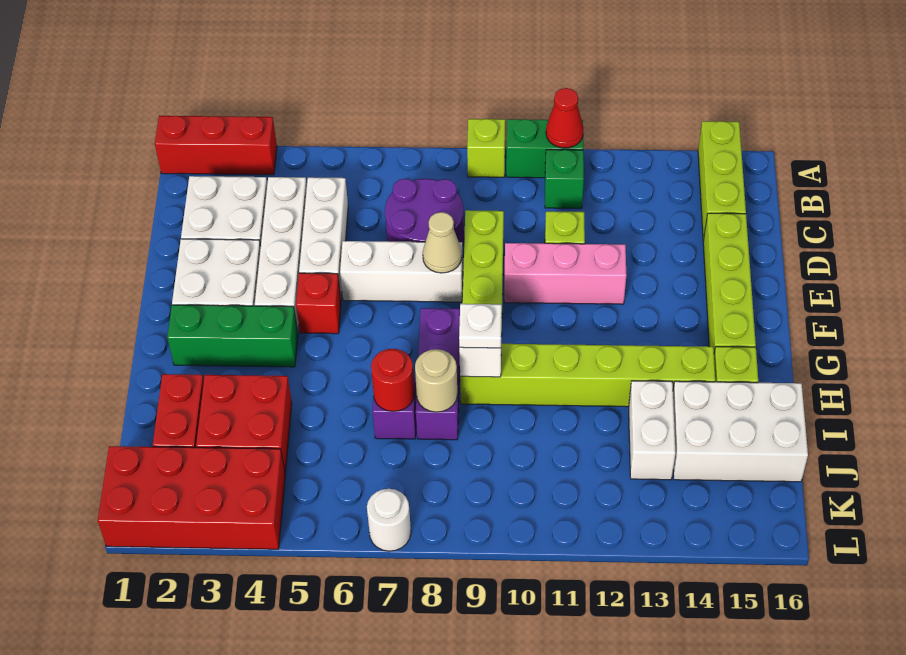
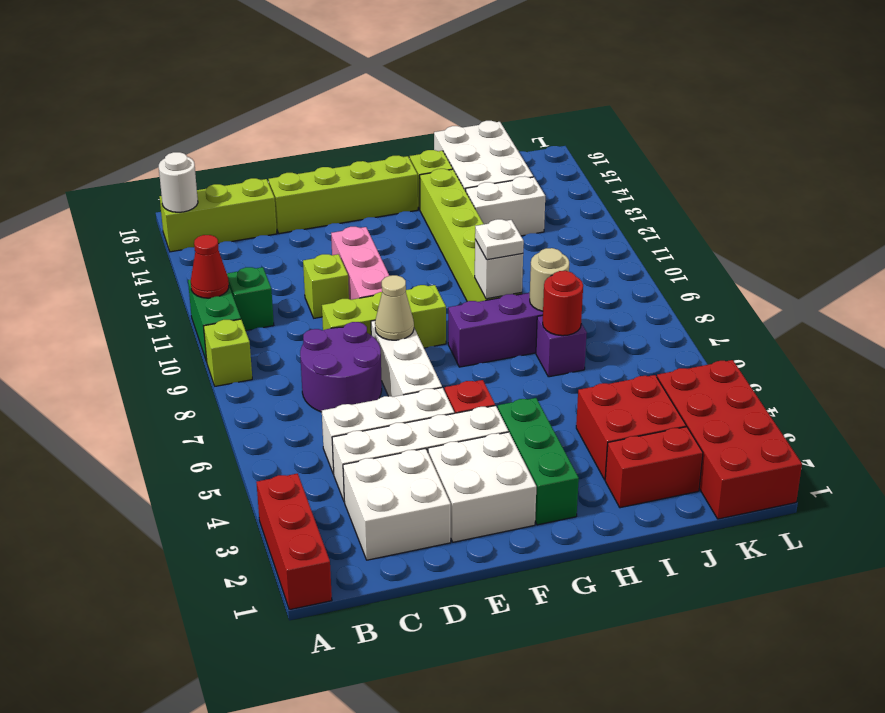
white 1x1 round brick [367,489,411,551] -> white 1x1 round brick moved to [159,152,198,212]

